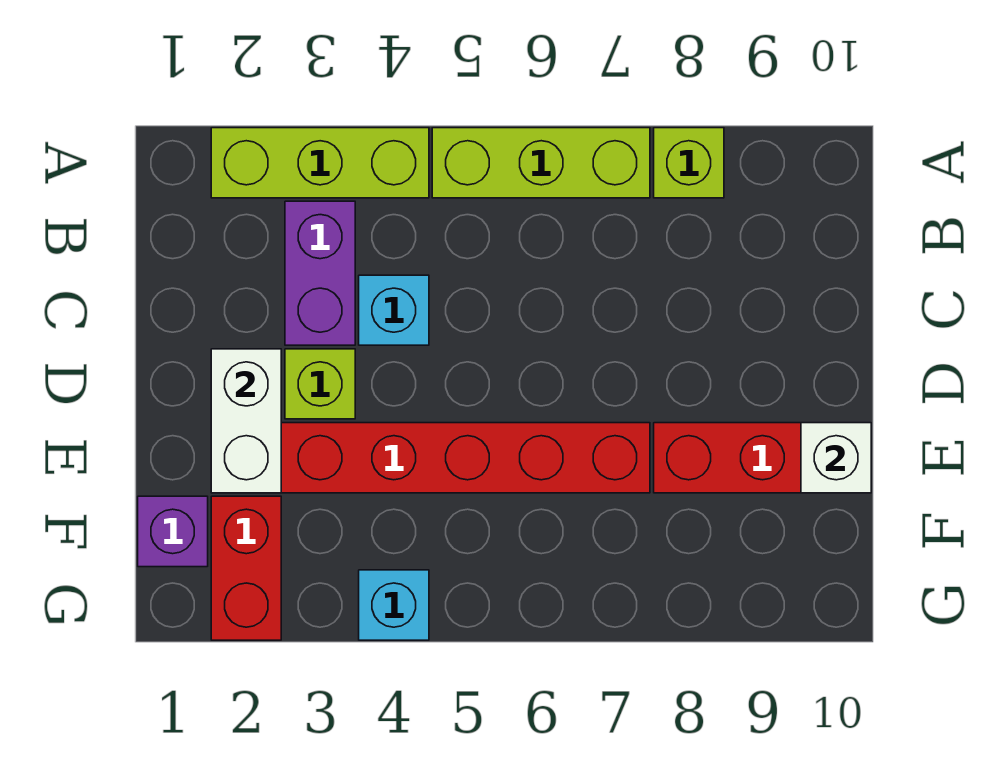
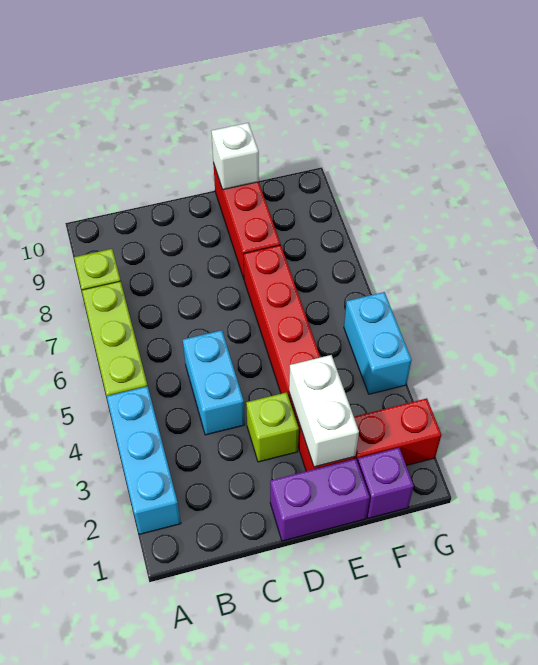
lime 1x3 brick [211,128,429,198] -> cyan 1x3 brick [107,386,181,534]
purple 1x2 brick [285,201,355,345] -> purple 1x2 brick moved to [270,459,370,541]
cyan 1x1 brick [359,275,429,345] -> cyan 1x2 brick [183,330,245,435]
white 1x2 brick [211,349,281,493] -> white 1x2 brick turned to [289,355,359,467]
cyan 1x1 brick [359,570,429,640] -> cyan 1x2 brick [344,292,412,394]

